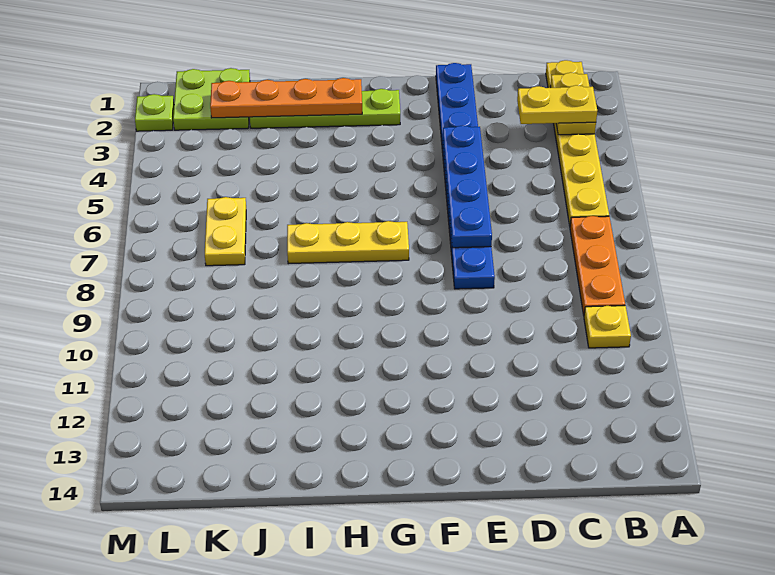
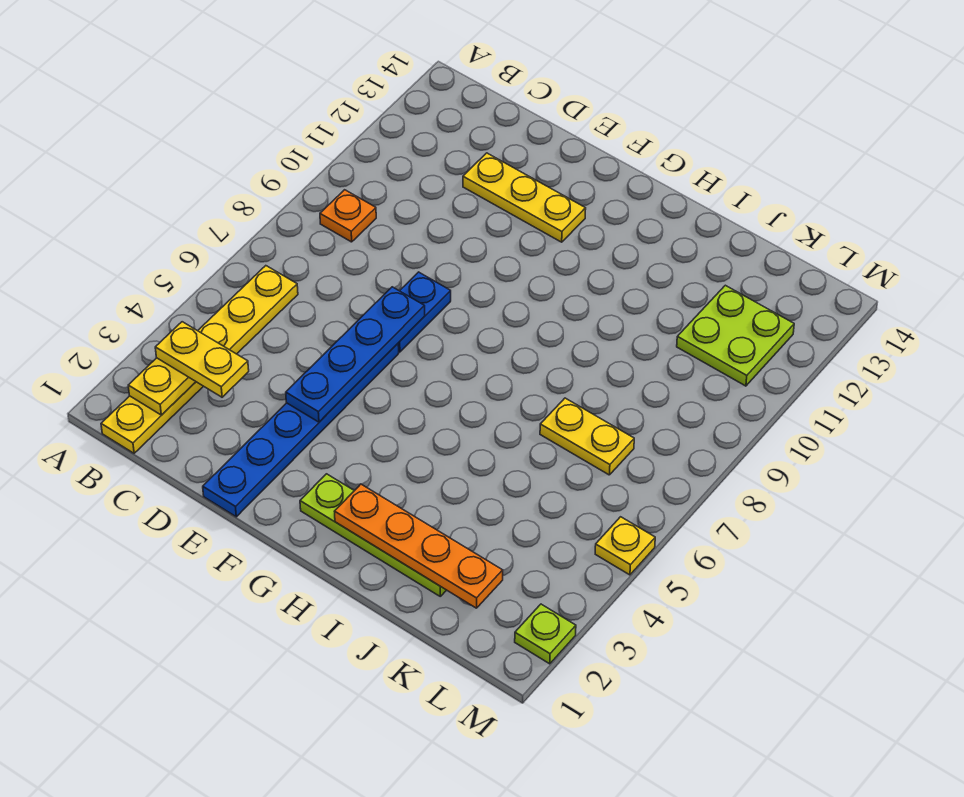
orange 1x3 plate [570,216,625,315] -> orange 1x1 plate [320,190,376,242]
yellow 1x1 plate [584,306,631,348] -> yellow 1x1 plate moved to [595,517,655,575]
yellow 1x3 plate [287,221,409,264] -> yellow 1x3 plate moved to [463,153,586,242]
lime 2x2 plate [173,68,250,130] -> lime 2x2 plate moved to [677,285,794,386]
yellow 1x2 plate [205,197,246,266] -> yellow 1x2 plate turned to [540,398,634,475]

